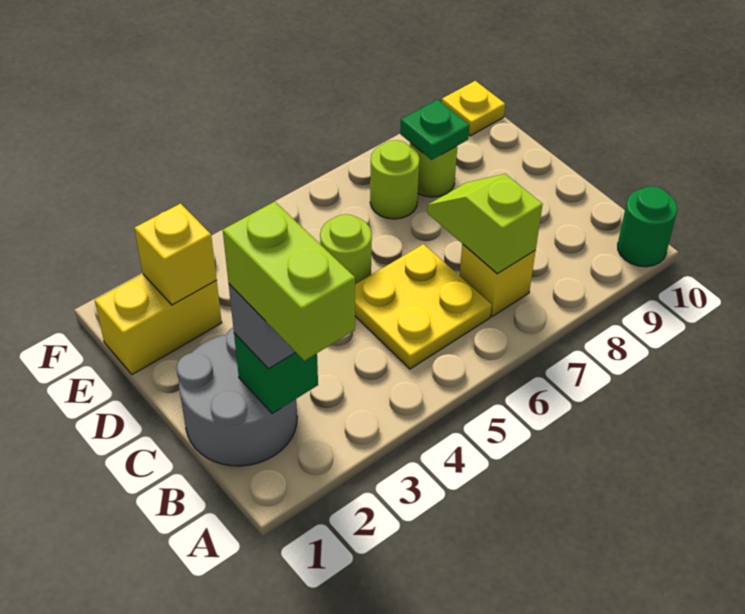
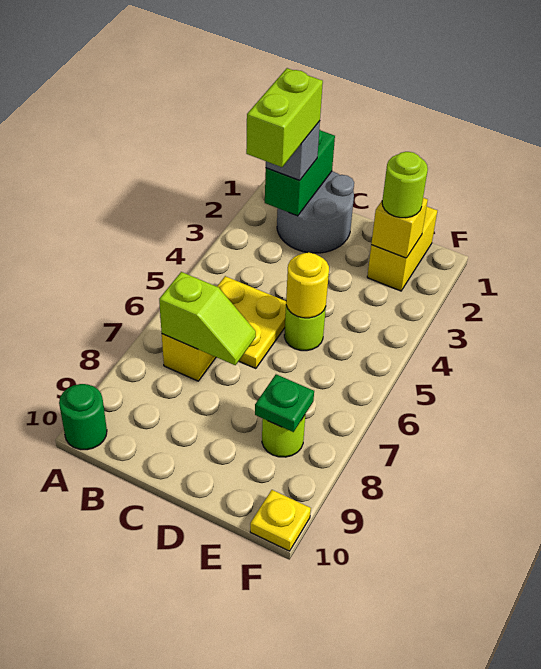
lime 1x2 brick [223,202,355,361] -> lime 1x2 brick turned to [246,68,323,167]
green 1x1 brick [234,333,318,414] -> green 1x2 brick [265,129,335,216]
none -> yellow 1x1 round brick [286,252,329,318]
lime 1x1 round brick [370,140,419,219] -> lime 1x1 round brick moved to [382,152,428,218]

